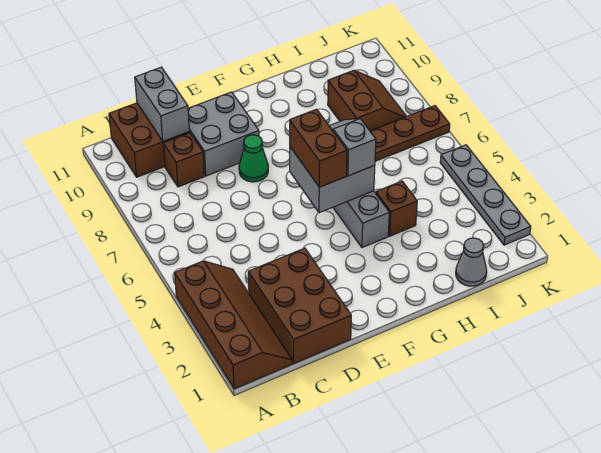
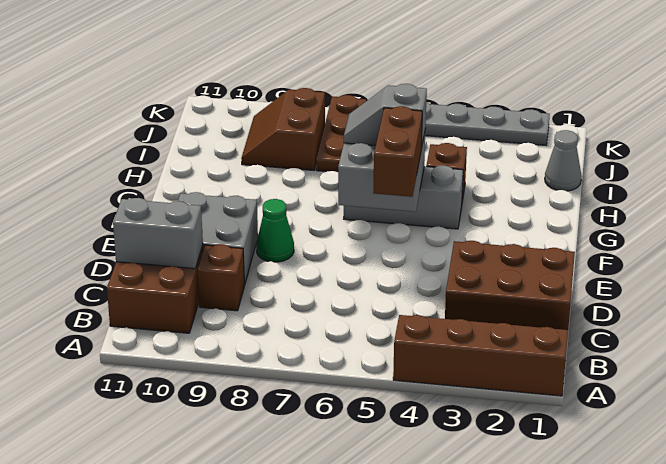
brown 1x2 brick [290,109,347,187] -> brown 1x2 brick turned to [373,106,422,197]
brown 2x2 slope [328,70,407,131] -> brown 2x2 slope turned to [241,88,325,170]

